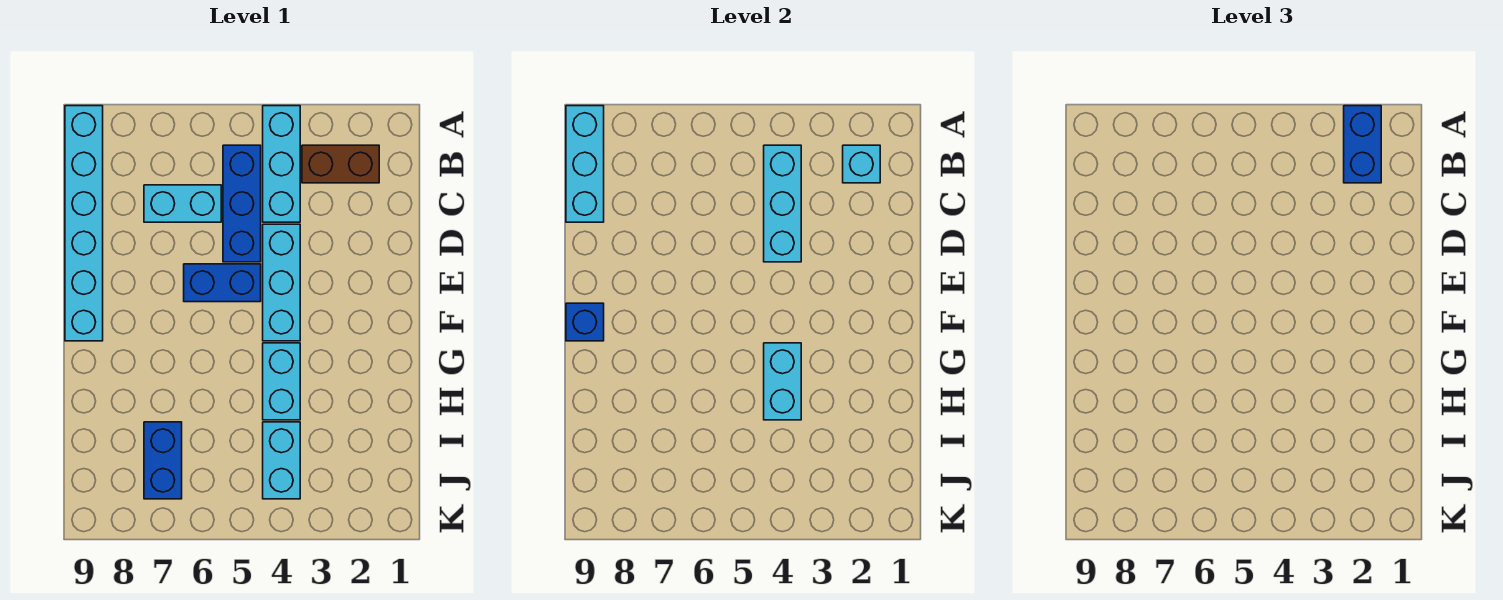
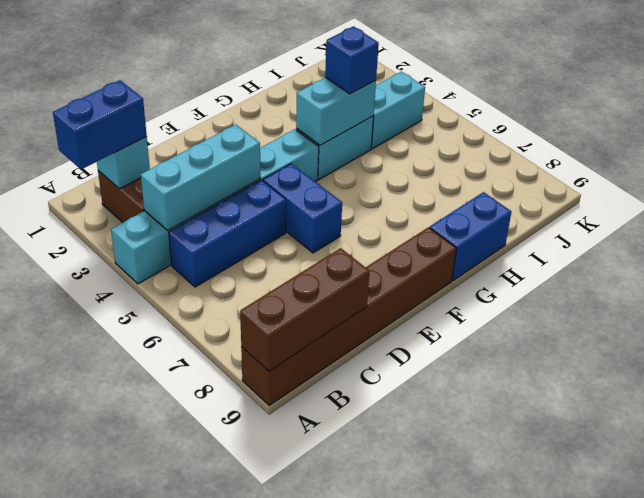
cyan 1x6 brick [65,106,103,341] -> brown 1x6 brick [241,227,456,405]
cyan 1x3 brick [566,106,604,222] -> brown 1x3 brick [240,248,370,371]
cyan 1x2 brick [144,185,221,222] -> none
blue 1x1 brick [566,303,604,341] -> blue 1x1 brick moved to [325,26,379,94]
blue 1x2 brick [144,422,182,499] -> blue 1x2 brick moved to [430,192,511,281]

